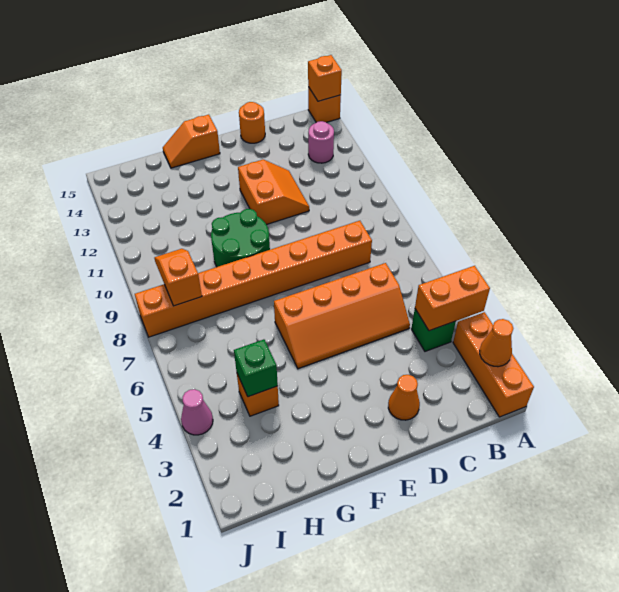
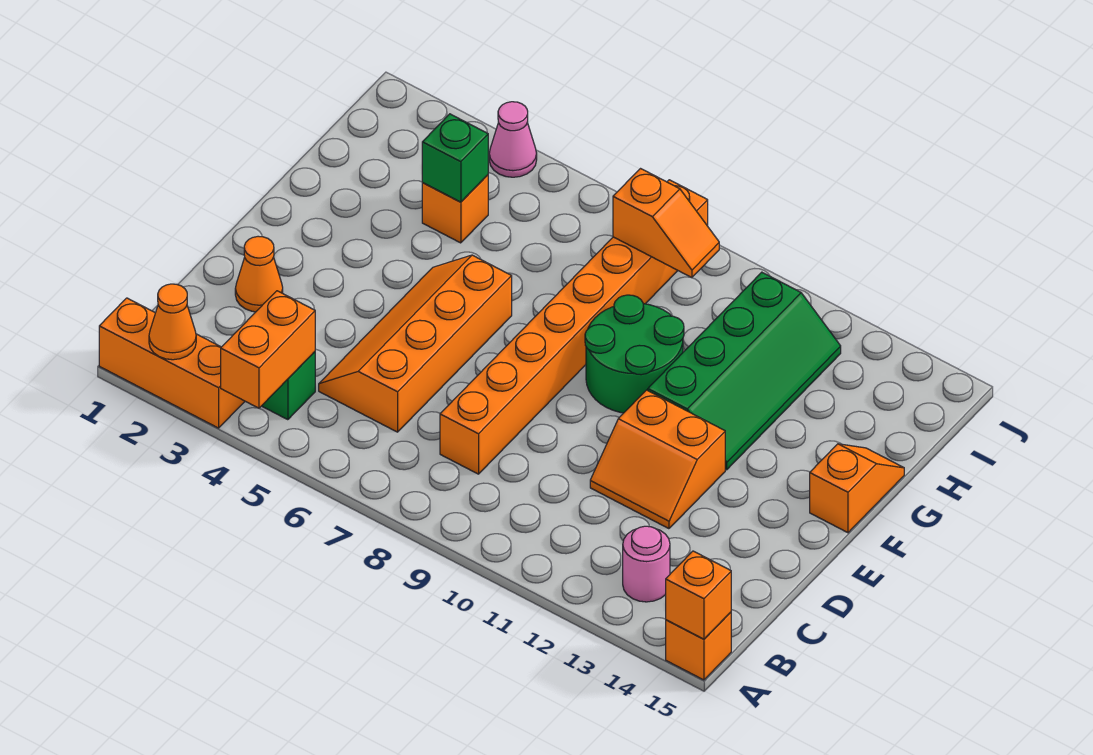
orange 1x1 round brick [239,102,265,143] -> none
none -> green 2x4 slope [648,272,841,470]

